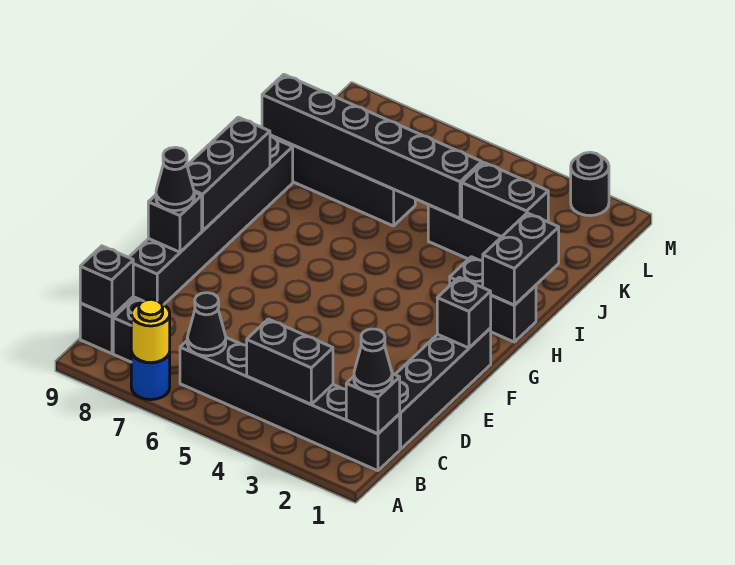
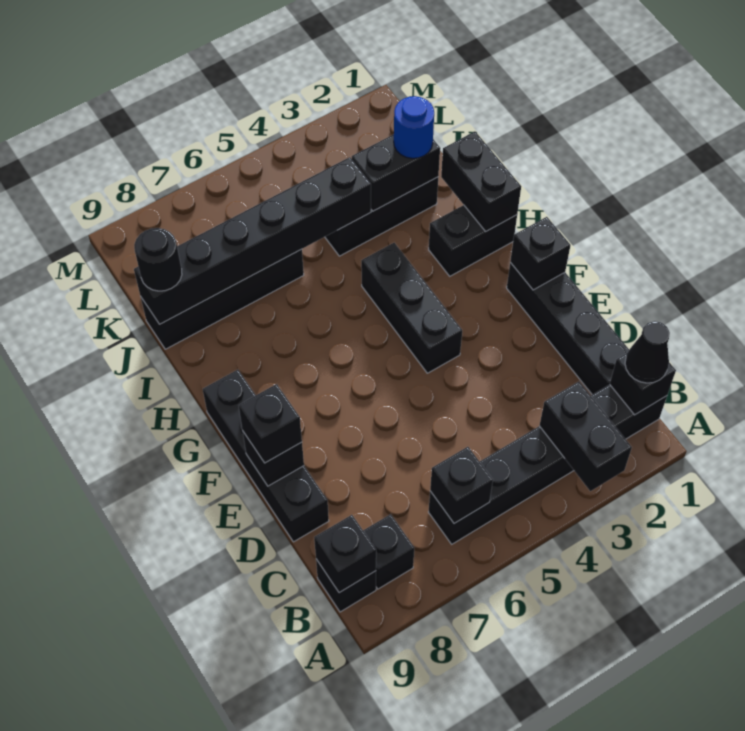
blue 1x1 round brick [131,351,170,400] -> blue 1x1 round brick moved to [394,96,434,158]
yellow 1x1 round brick [131,299,170,363] -> none
black 1x2 brick [247,319,333,404] -> black 1x2 brick turned to [539,382,632,491]
black 1x1 cone [187,293,226,356] -> black 1x1 brick [430,447,493,523]
black 1x6 brick [129,136,293,305] -> black 1x4 brick [203,370,329,542]
black 1x1 cone [156,147,194,211] -> black 1x1 brick [239,384,302,463]
black 1x3 brick [187,117,270,231] -> black 1x3 brick moved to [361,243,462,373]
black 1x1 round brick [571,152,609,216] -> black 1x1 round brick moved to [134,228,182,291]

